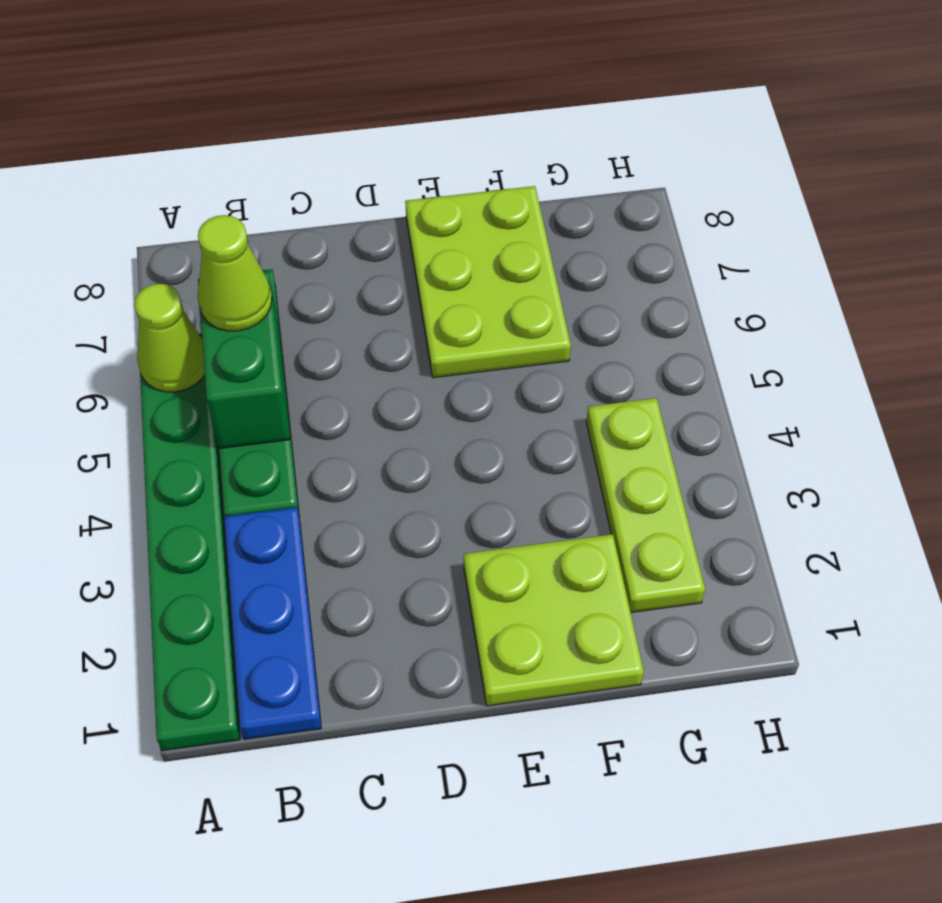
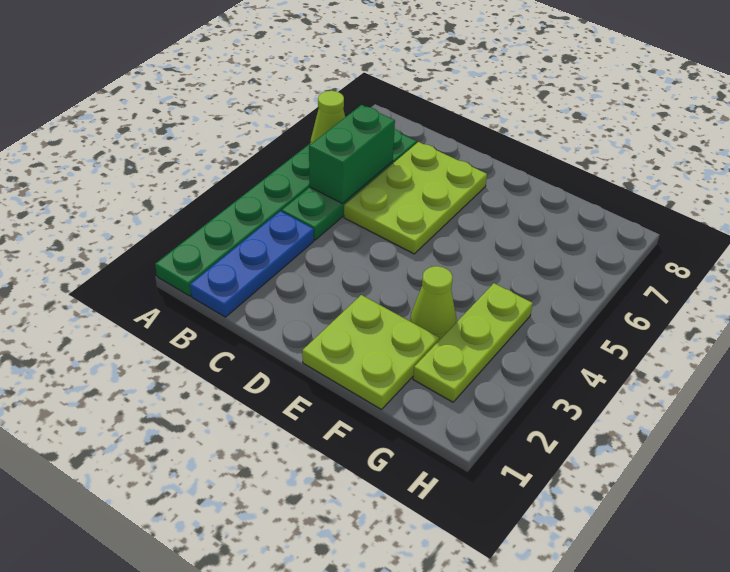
lime 1x1 cone [198,215,272,331] -> lime 1x1 cone moved to [410,266,456,340]
lime 2x3 plate [405,186,571,378] -> lime 2x3 plate moved to [344,142,487,254]

